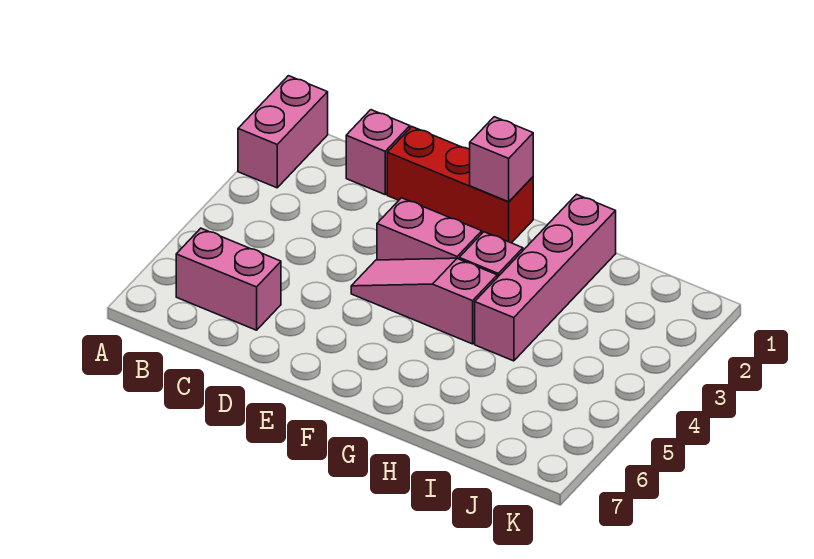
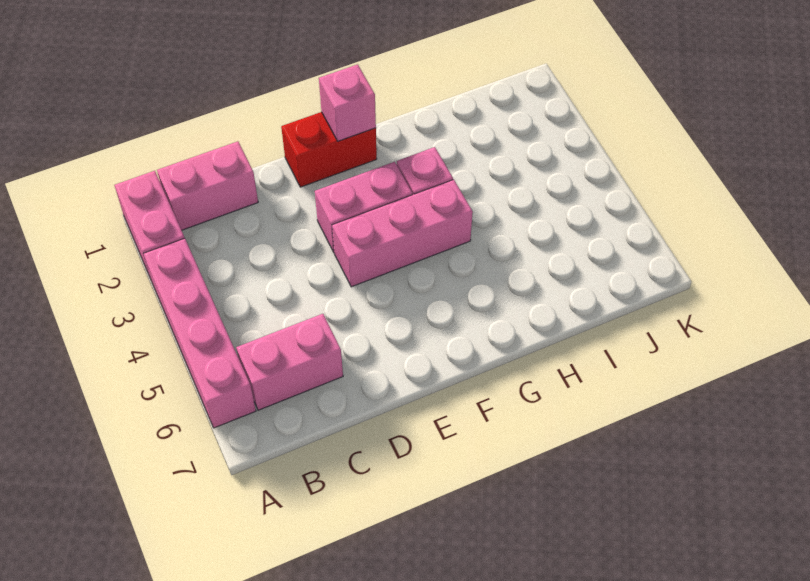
pink 1x1 brick [346,110,410,194] -> pink 1x2 brick [157,141,258,230]
red 1x3 brick [387,127,533,243] -> red 1x2 brick [281,112,377,187]
pink 1x3 slope [351,258,497,344] -> pink 1x3 brick [332,180,473,287]
pink 1x4 brick [475,195,616,361] -> pink 1x4 brick moved to [143,238,256,428]

